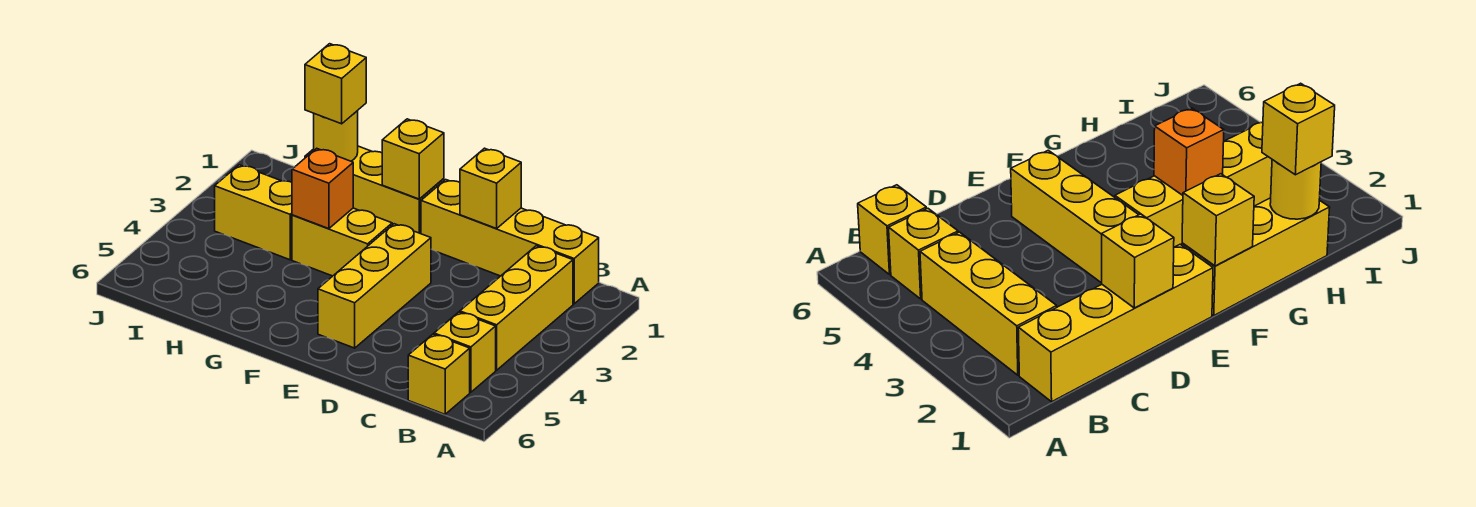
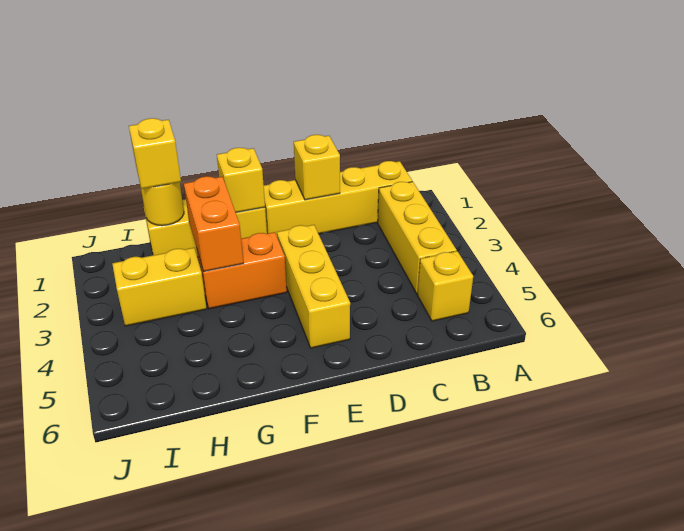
yellow 1x1 brick [408,334,470,414] -> none
yellow 1x2 brick [292,208,392,276] -> orange 1x2 brick [197,232,287,309]
orange 1x1 brick [292,148,353,229] -> orange 1x2 brick [184,176,243,271]

